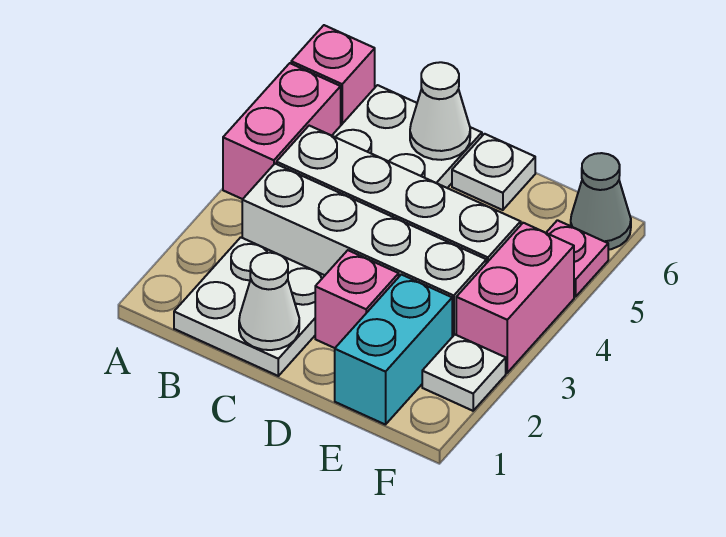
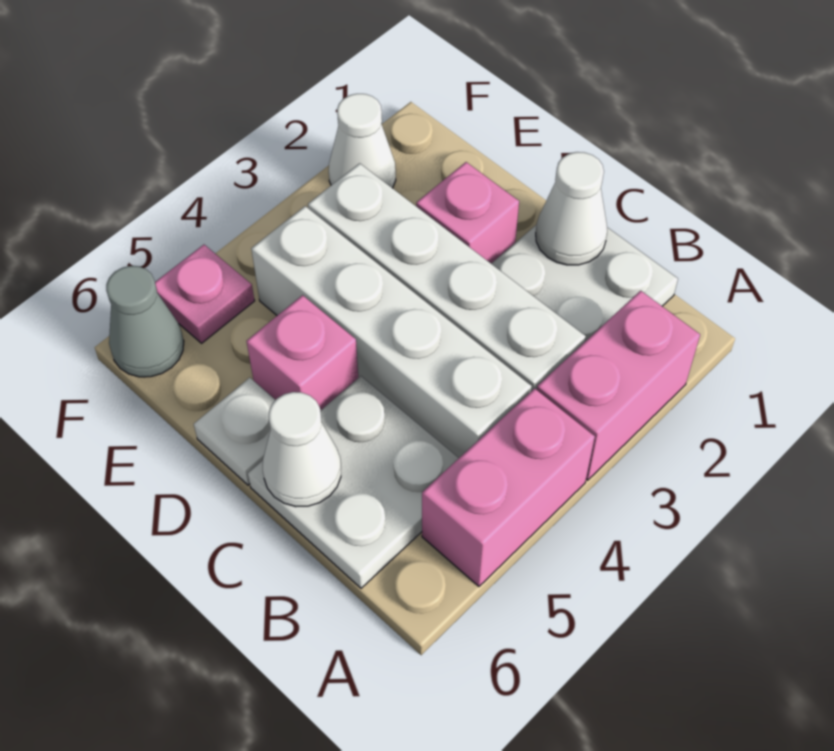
pink 1x1 brick [291,25,375,125] -> pink 1x1 brick moved to [247,295,358,411]
cyan 1x2 brick [335,274,452,425] -> none
white 1x1 plate [422,335,506,411] -> white 1x1 cone [329,94,396,188]
pink 1x2 brick [456,223,574,373] -> pink 1x2 brick moved to [537,291,700,480]

